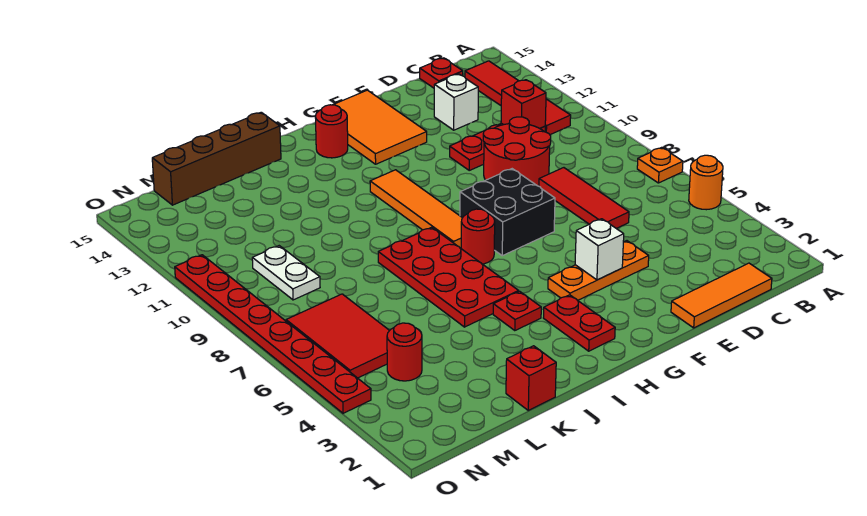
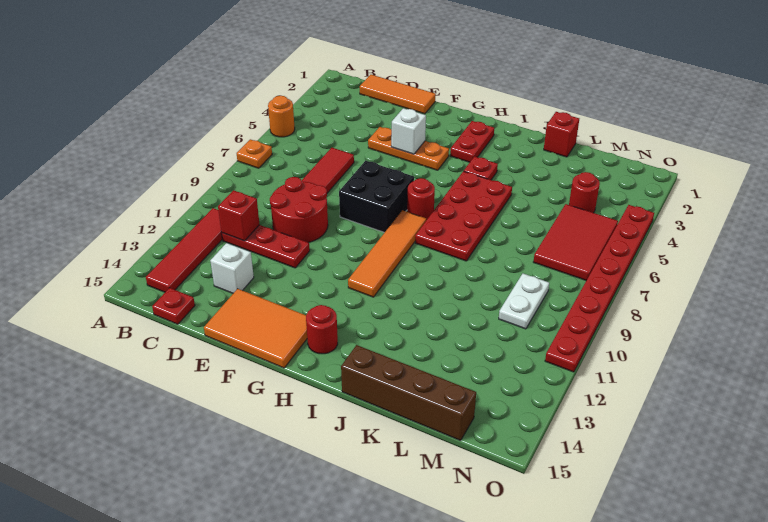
orange 2x3 tile [317,90,427,164] -> orange 2x3 tile turned to [204,289,307,368]

